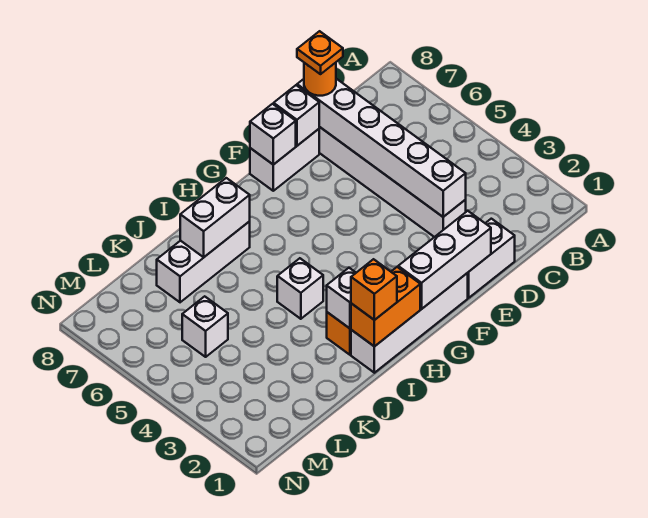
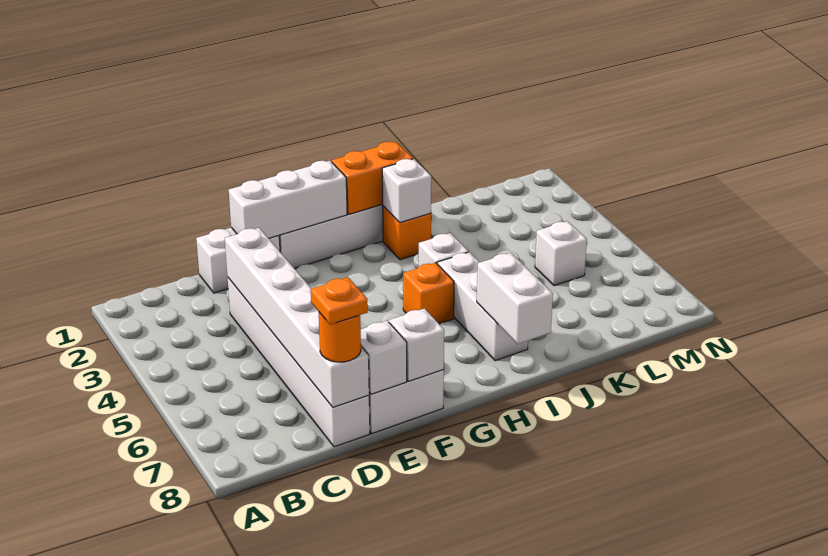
orange 1x1 brick [351,259,397,320] -> orange 1x1 brick moved to [403,263,454,324]
white 1x3 brick [157,221,250,302] -> white 1x3 brick turned to [437,252,528,361]
white 1x2 brick [180,178,250,257] -> white 1x2 brick turned to [477,253,553,344]

